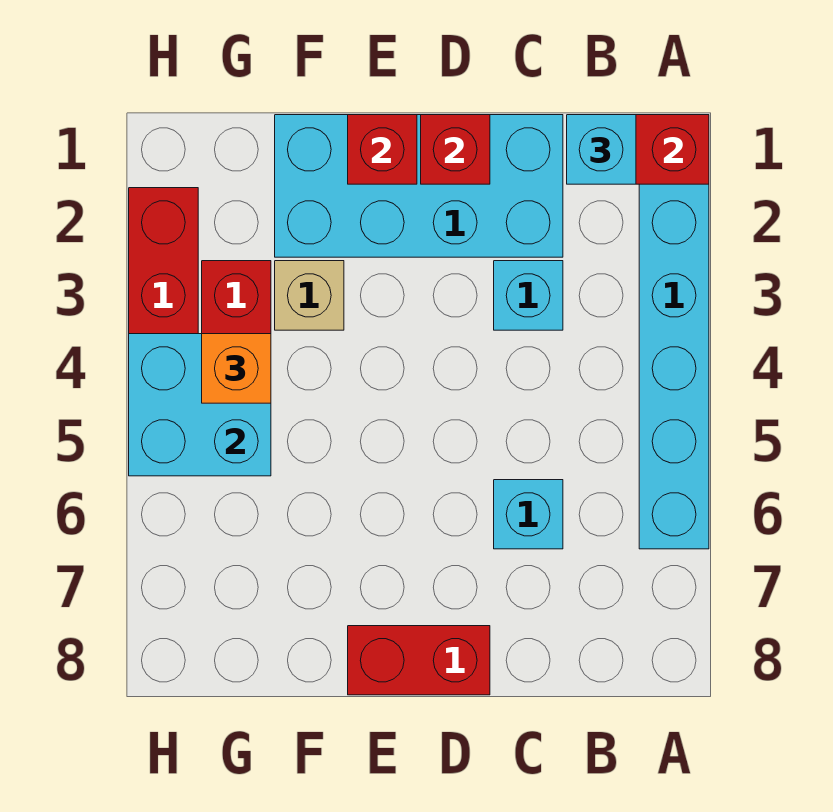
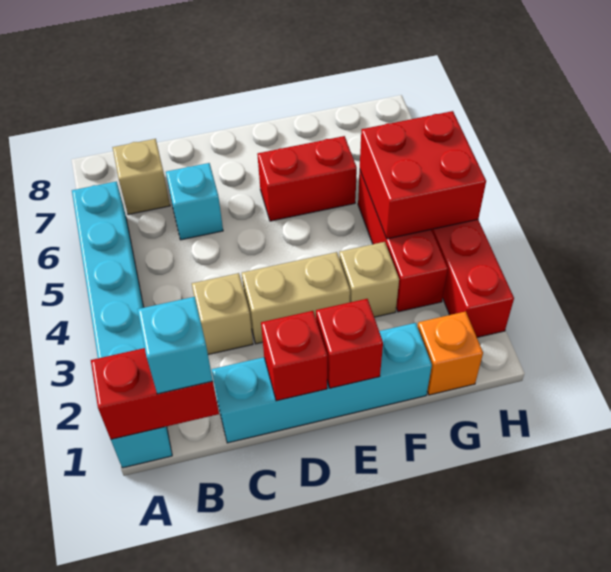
none -> tan 1x1 brick [113,139,170,215]
cyan 2x4 brick [275,115,563,257] -> cyan 1x4 brick [212,323,432,443]
cyan 1x1 brick [494,261,563,330] -> tan 1x1 brick [192,273,253,355]
none -> tan 1x2 brick [242,252,350,344]
red 1x2 brick [348,626,490,695] -> red 1x2 brick moved to [257,136,357,221]
cyan 2x2 brick [129,334,271,476] -> red 2x2 brick [360,111,486,239]
orange 1x1 brick [202,334,271,403] -> orange 1x1 brick moved to [418,311,483,395]

